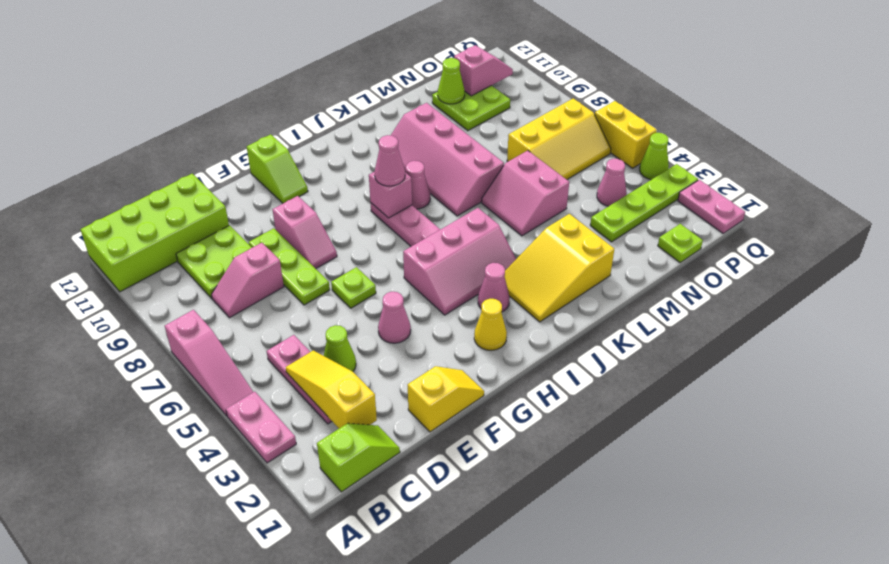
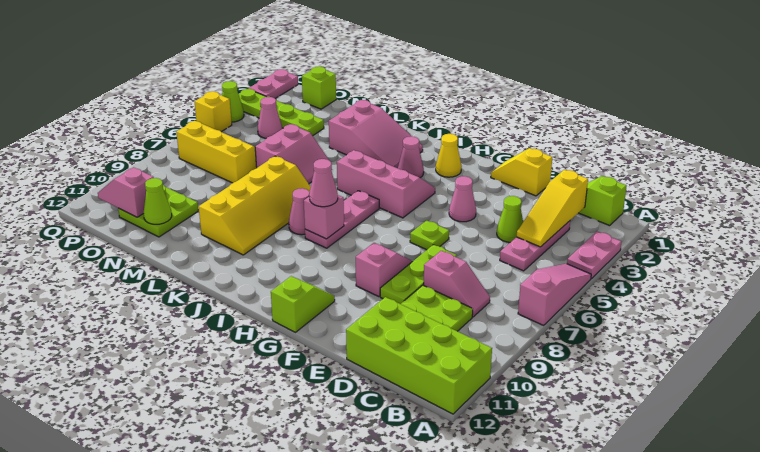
yellow 2x3 slope [505,214,614,322] -> pink 2x3 slope [329,100,423,168]
pink 2x4 slope [391,103,504,216] -> yellow 2x4 slope [199,156,311,255]
lime 1x1 plate [658,224,703,263] -> lime 1x1 brick [302,66,336,109]
yellow 1x2 brick [595,101,657,168] -> yellow 1x1 brick [195,91,232,132]

